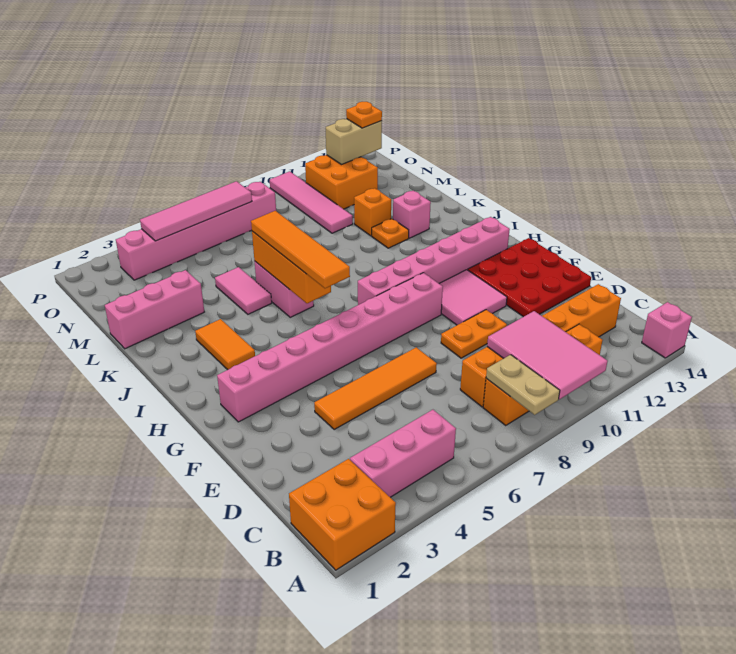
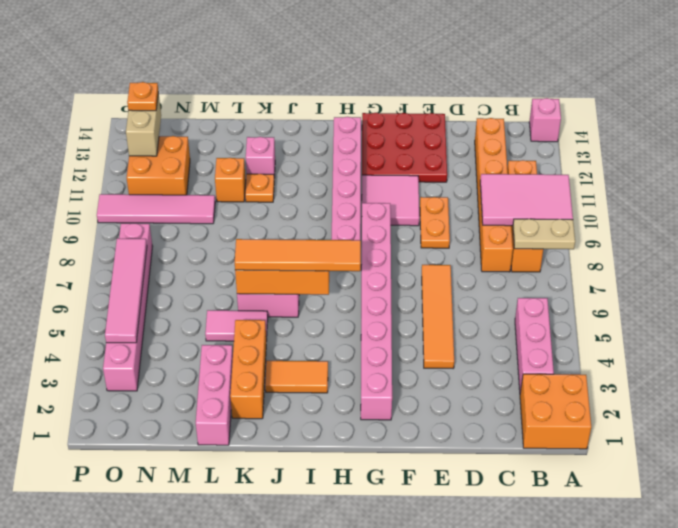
none -> orange 1x3 brick [230,320,266,419]

